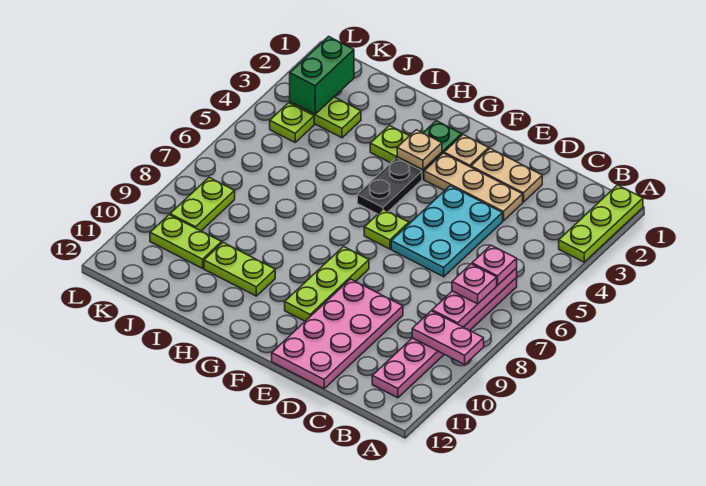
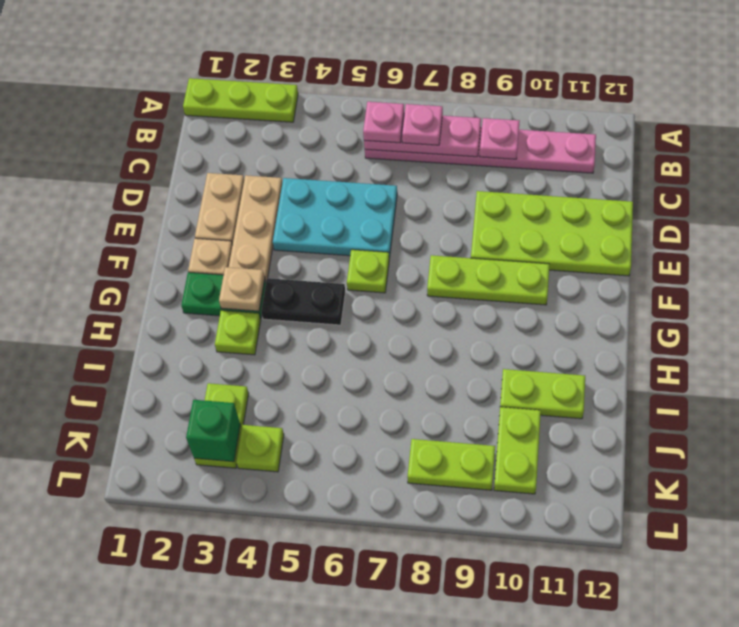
pink 1x2 plate [412,311,484,365] -> pink 1x1 plate [480,118,520,159]
pink 2x4 plate [272,279,403,389] -> lime 2x4 plate [471,191,633,276]
lime 1x2 plate [204,243,275,296] -> lime 1x2 plate turned to [500,369,585,419]
green 1x2 brick [290,36,354,114] -> green 1x1 brick [186,400,240,462]

